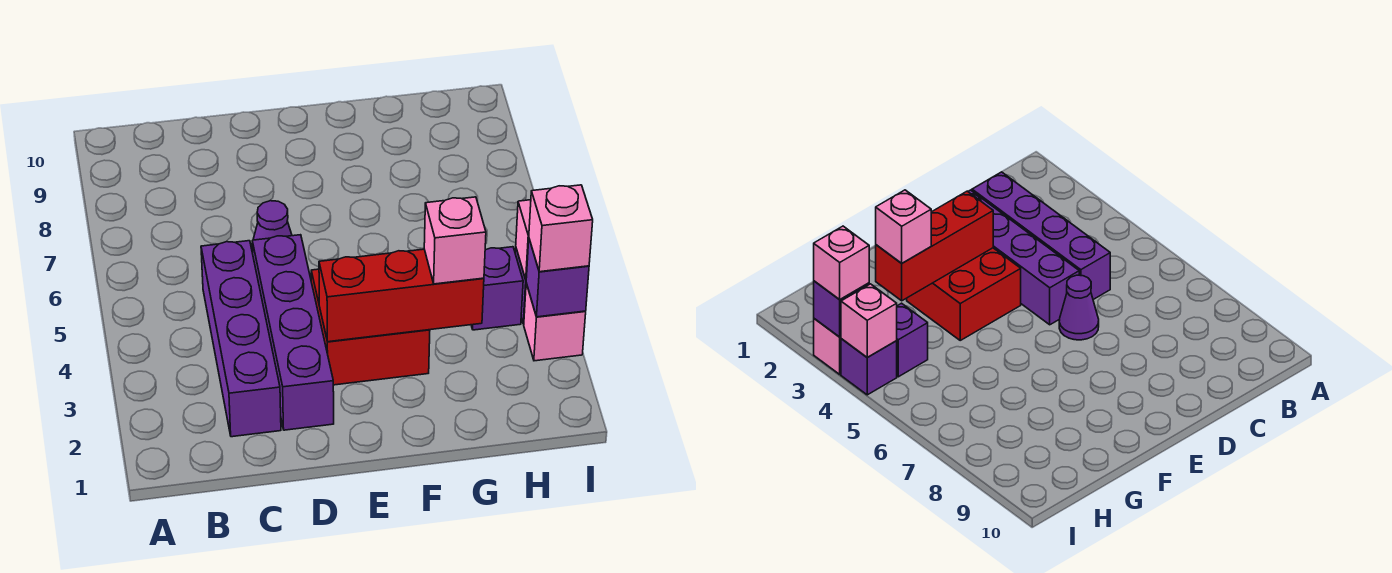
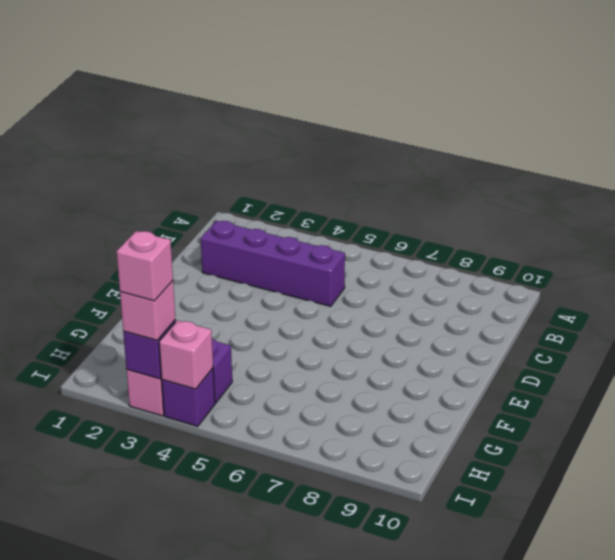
purple 1x4 brick [252,235,334,430] -> none
purple 1x1 cone [251,201,292,253] -> none
red 2x2 brick [311,269,430,385] -> none
red 1x3 brick [319,249,484,342] -> none
pink 1x1 brick [424,197,486,284] -> pink 1x1 brick moved to [117,231,173,301]

